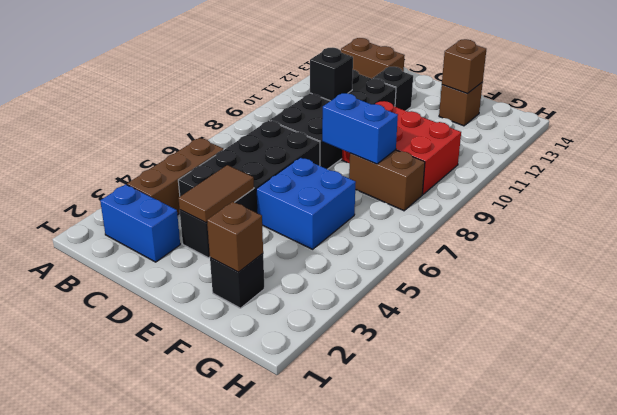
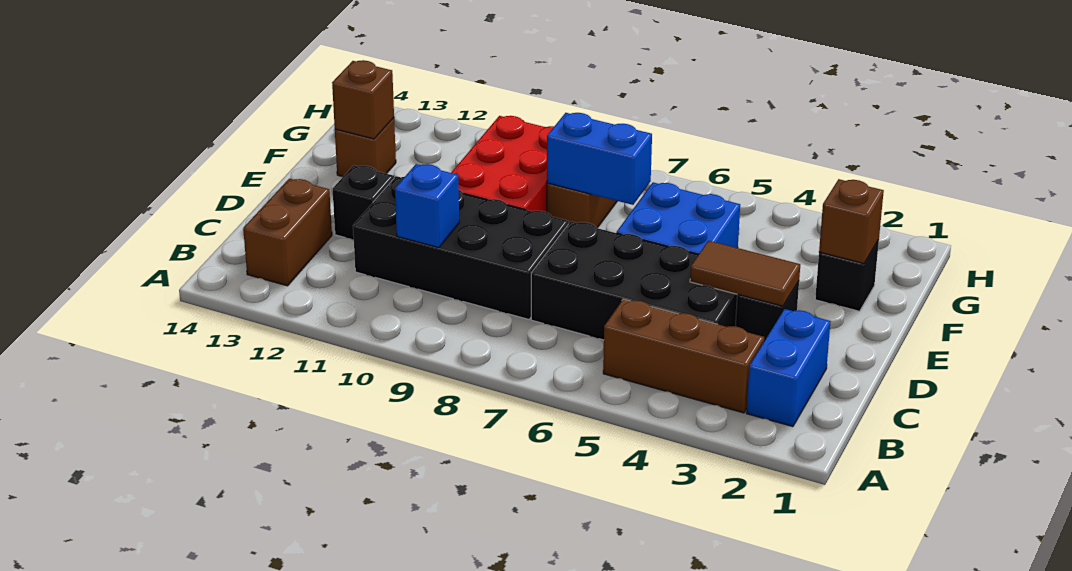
black 1x1 brick [310,48,353,101] -> blue 1x1 brick [395,164,459,248]
blue 1x2 brick [322,93,398,164] -> blue 1x2 brick turned to [547,113,652,205]

